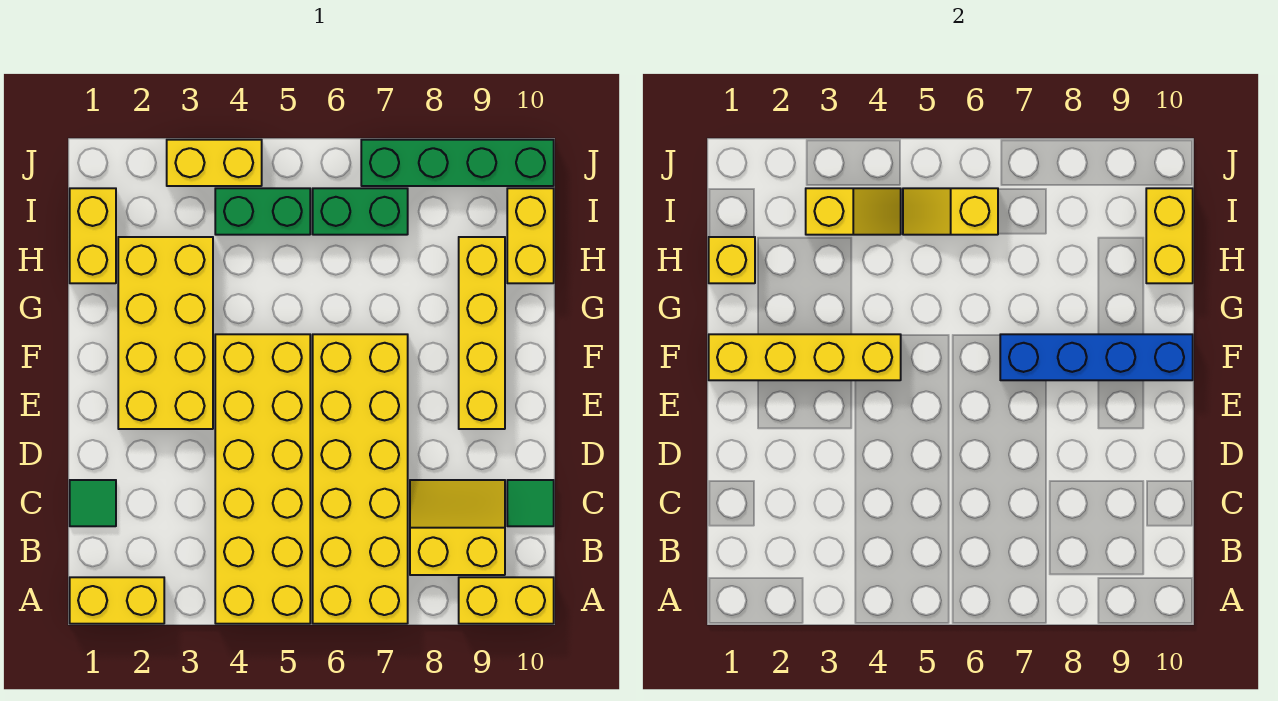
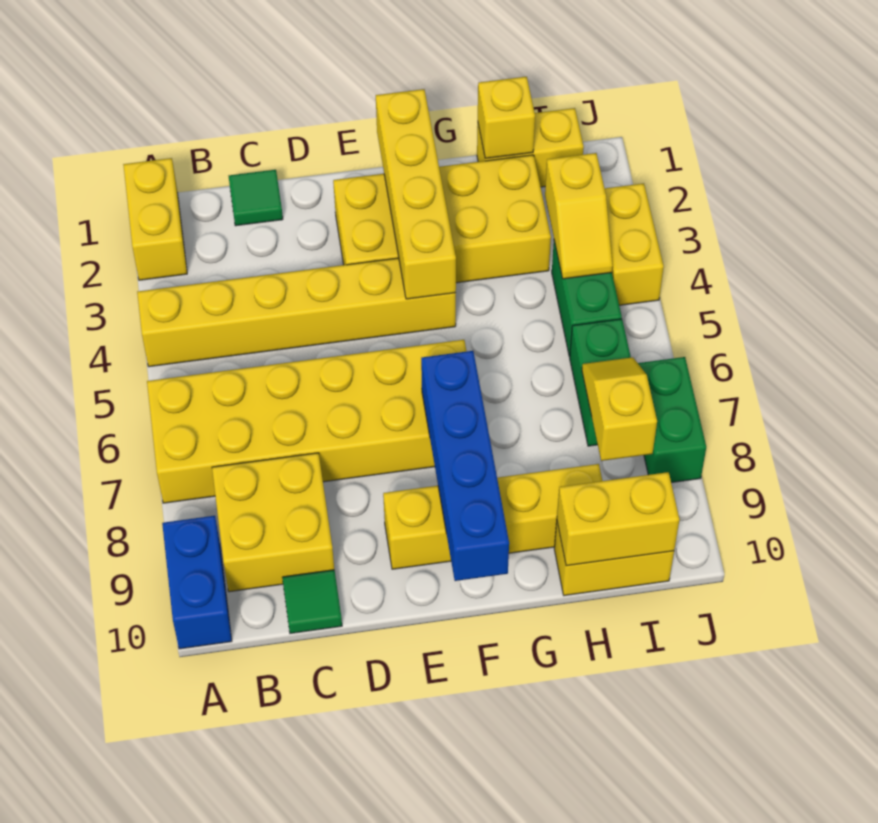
yellow 2x6 brick [215,334,310,624] -> yellow 1x6 brick [137,258,456,367]
yellow 1x2 brick [459,577,554,624] -> blue 1x2 brick [162,516,232,649]
yellow 2x2 slope [410,480,505,575] -> yellow 2x2 brick [212,453,334,592]
yellow 1x2 slope [903,188,998,235] -> yellow 1x2 slope moved to [582,357,657,461]
green 1x4 brick [361,140,554,186] -> green 1x2 brick [638,357,706,483]

